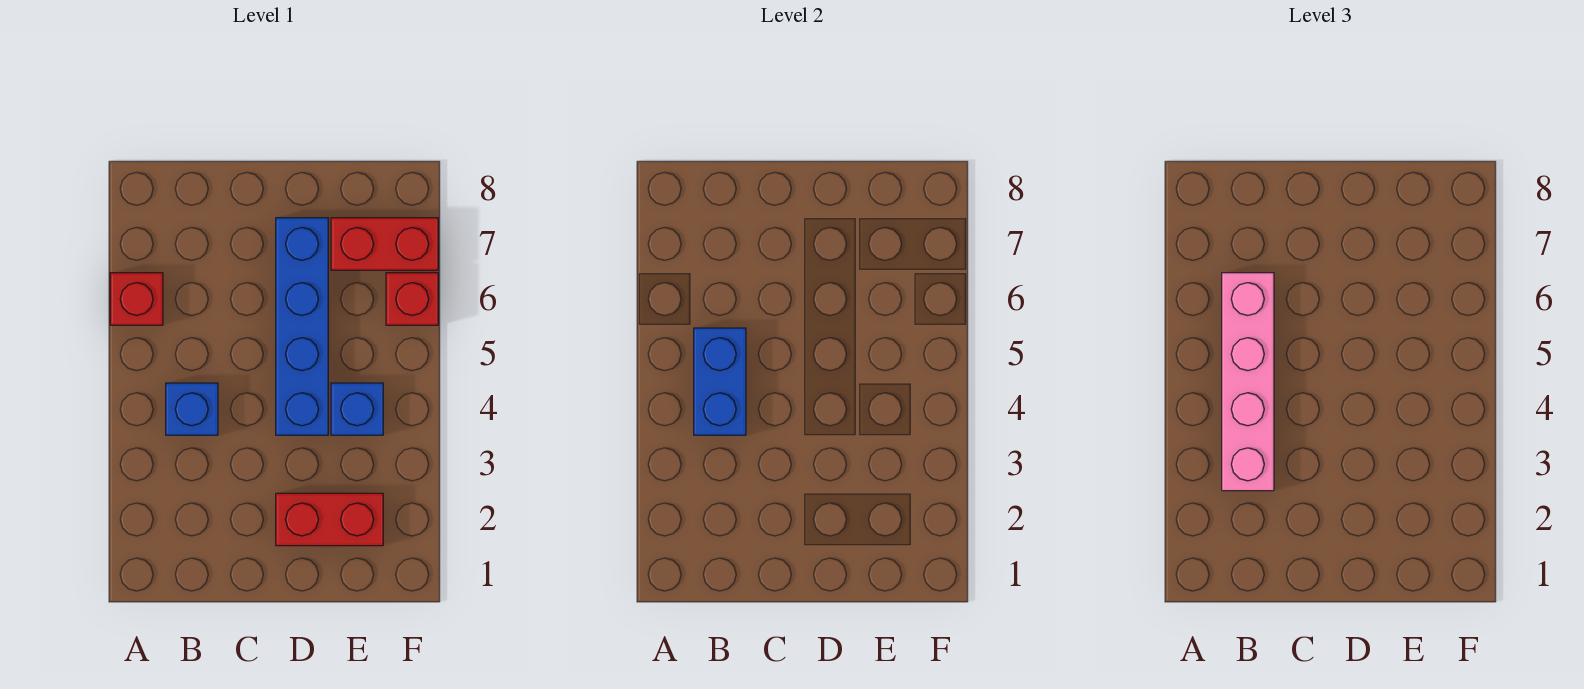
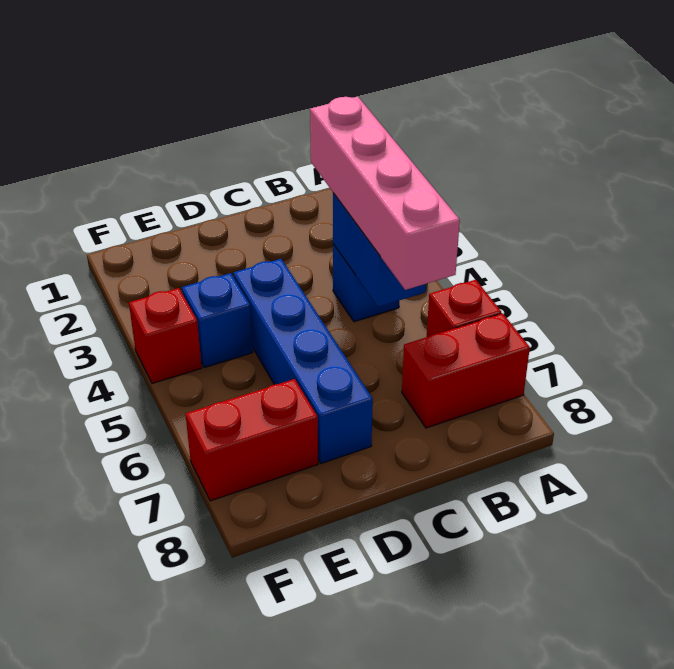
red 1x2 brick [276,493,383,546] -> red 1x2 brick moved to [402,313,530,428]
red 1x1 brick [386,273,438,325] -> red 1x1 brick moved to [129,288,202,383]

